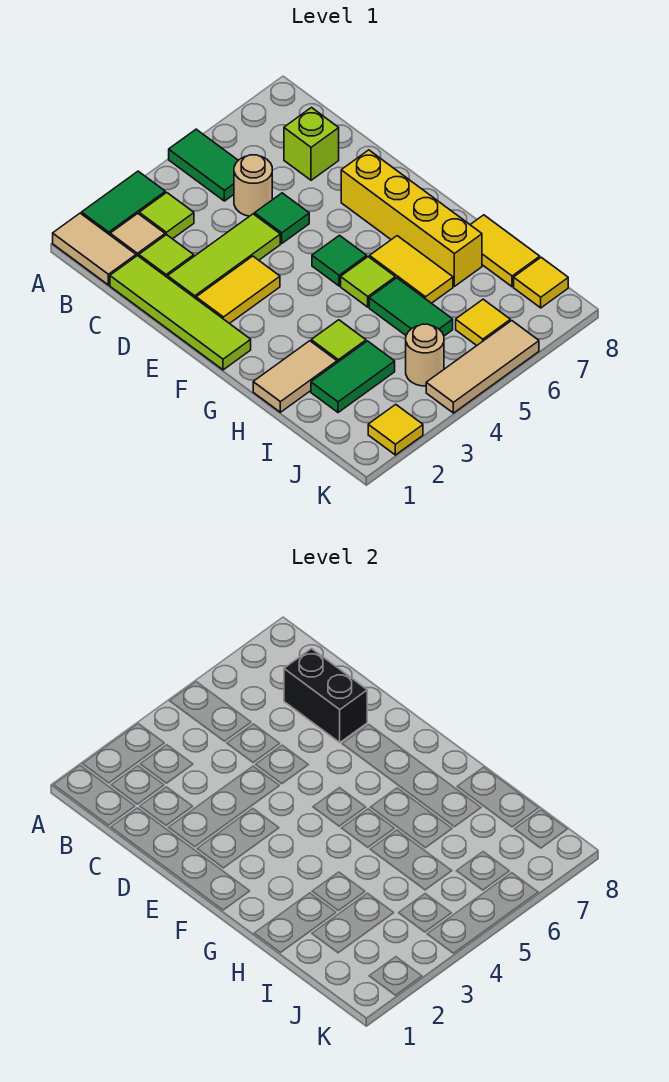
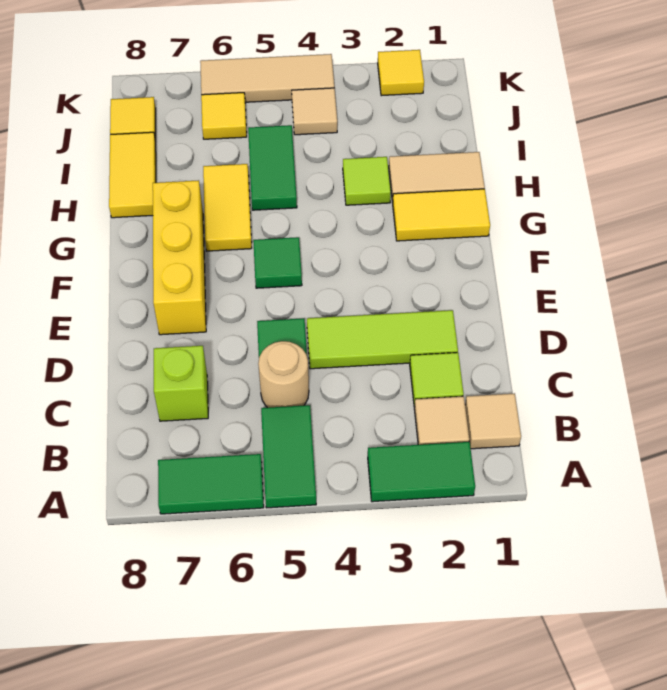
tan 1x2 tile [53,213,136,285] -> tan 1x1 tile [465,393,521,449]
lime 1x1 tile [139,193,194,239] -> none
lime 1x4 tile [110,256,251,370] -> none
black 1x2 brick [284,649,367,742] -> none
yellow 1x2 tile [196,256,280,324] -> yellow 1x2 tile moved to [392,189,490,241]
yellow 1x4 brick [341,150,482,286] -> yellow 1x3 brick [153,180,206,335]
lime 1x1 tile [341,257,395,307] -> none
green 1x2 tile [311,341,395,413] -> green 1x2 tile moved to [158,454,264,514]
tan 1x1 round brick [406,324,444,386] -> tan 1x1 tile [292,88,337,135]

